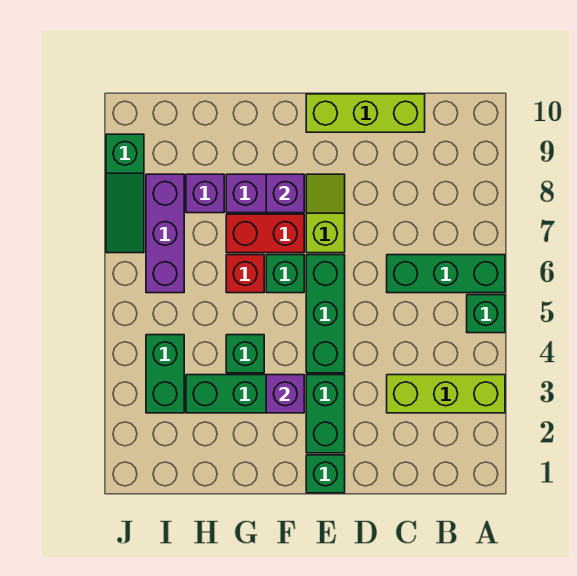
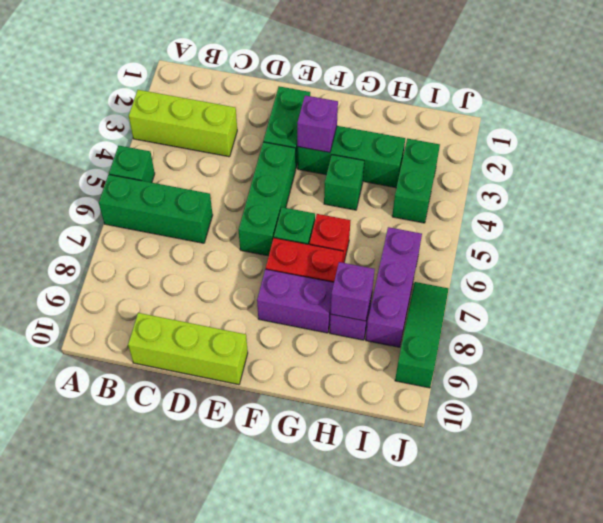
green 1x1 brick [306,455,345,493] -> none
lime 1x2 slope [306,174,345,253] -> none
purple 1x1 brick [266,174,304,213] -> purple 1x1 brick moved to [330,262,375,321]

